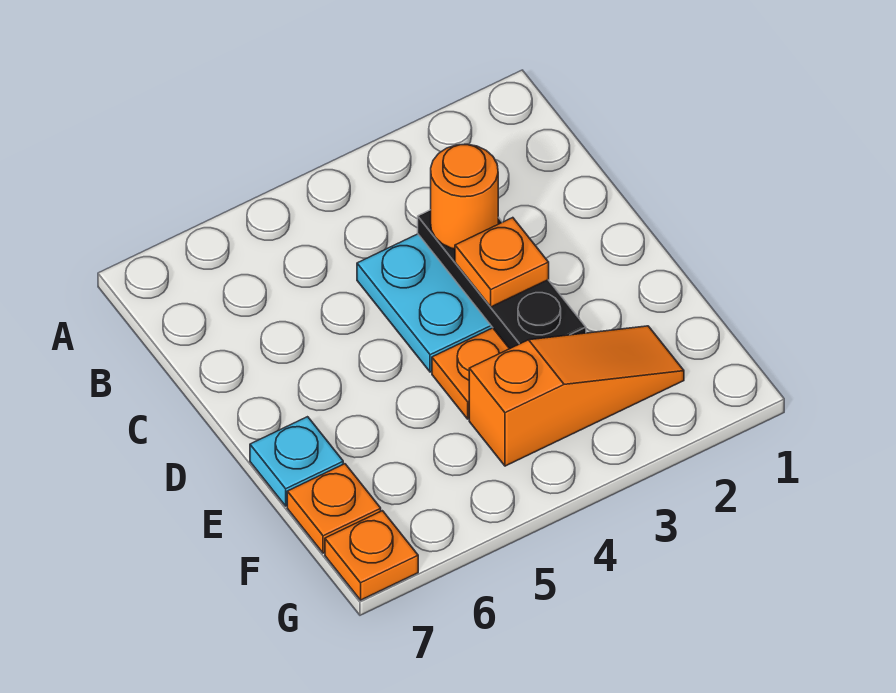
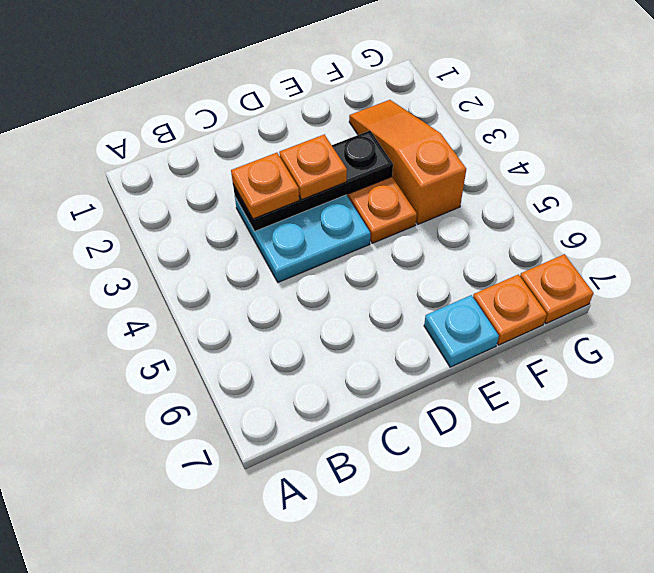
orange 1x1 round brick [431,144,498,249] -> orange 1x1 plate [231,153,299,219]

